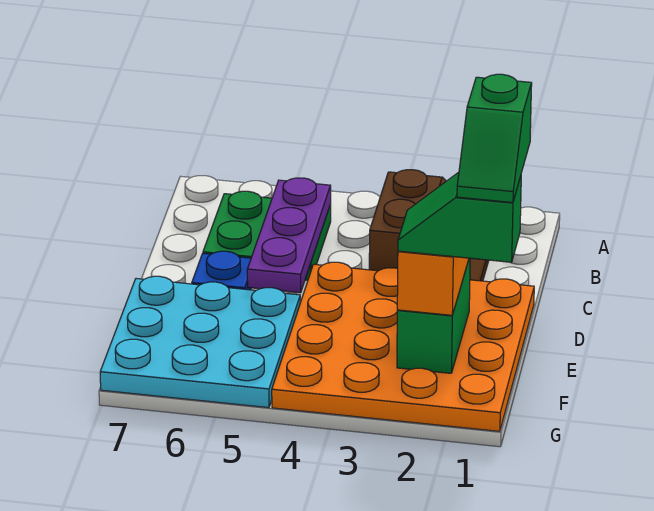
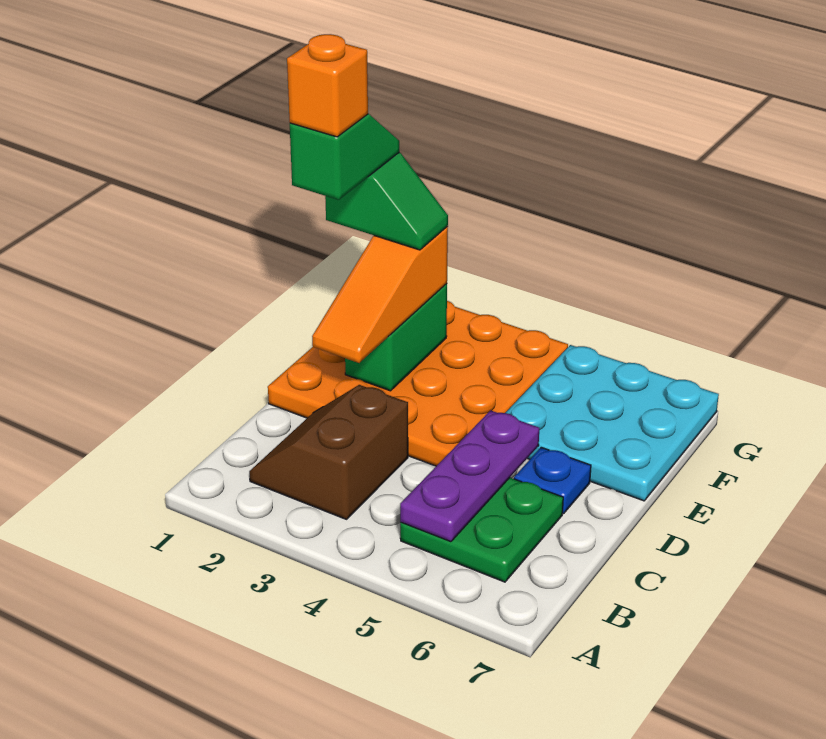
none -> orange 1x1 brick [287,34,368,137]

